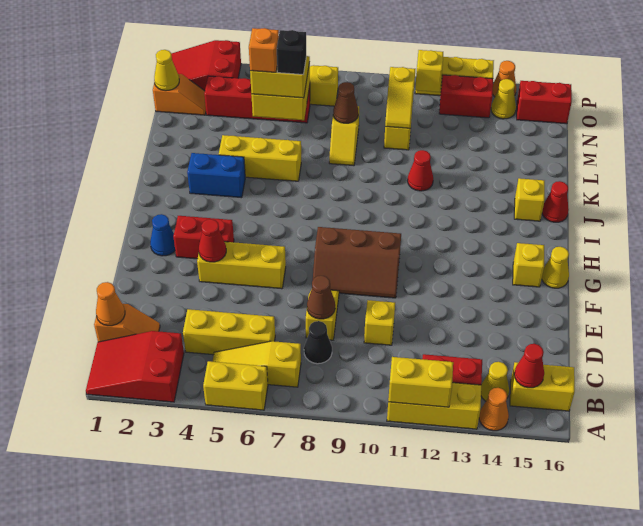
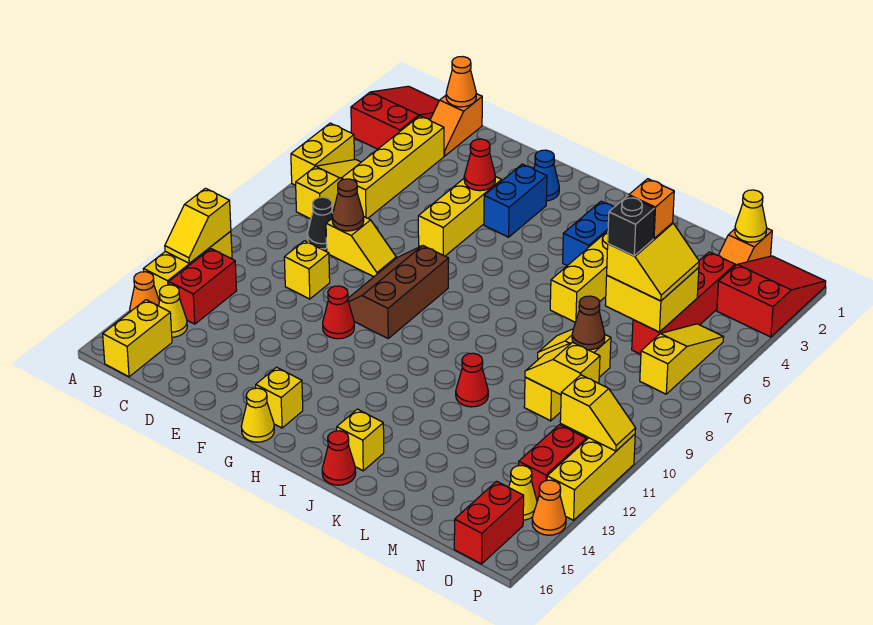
yellow 1x2 brick [388,357,453,407] -> yellow 1x2 slope [165,188,231,263]
red 1x1 cone [514,344,544,388] -> red 1x1 cone moved to [323,286,354,339]
yellow 1x3 brick [183,309,275,355] -> yellow 1x4 brick [341,116,444,218]
red 1x2 brick [173,216,234,259] -> blue 1x2 brick [484,164,547,237]

